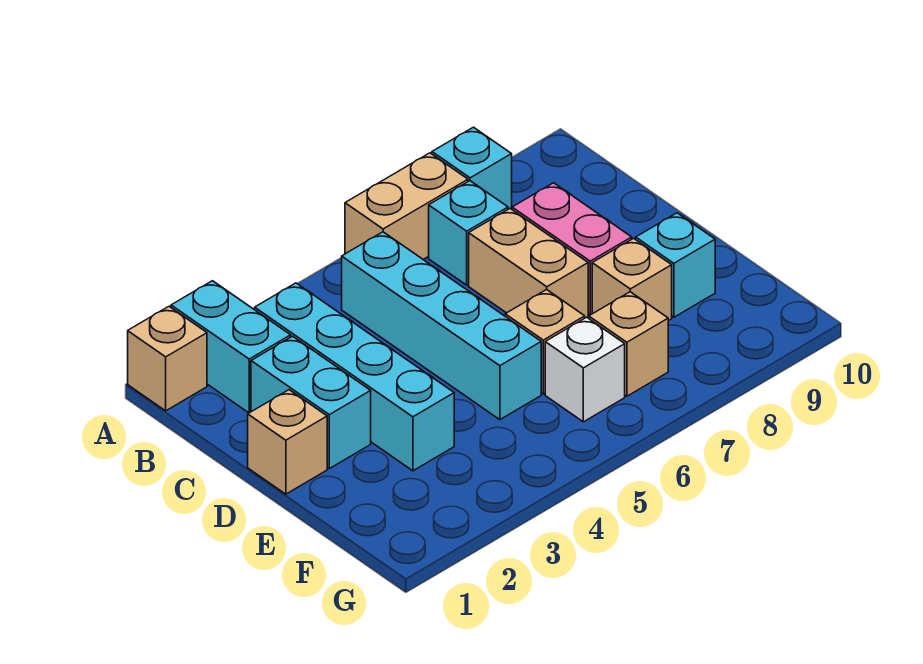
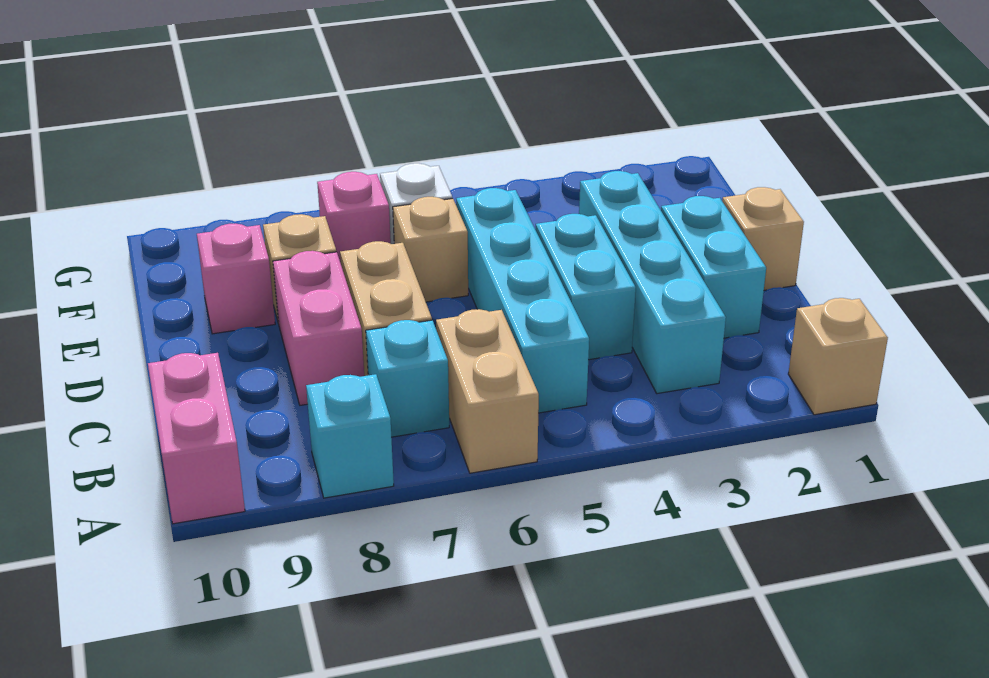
cyan 1x2 brick [171,281,291,413] -> cyan 1x2 brick moved to [536,214,636,360]
tan 1x2 brick [345,153,468,260] -> tan 1x2 brick turned to [436,309,539,473]
none -> pink 1x2 brick [148,353,245,524]
cyan 1x1 brick [636,213,715,317] -> pink 1x1 brick [197,223,275,334]
tan 1x1 brick [589,292,668,396] -> pink 1x1 brick [317,172,391,263]

